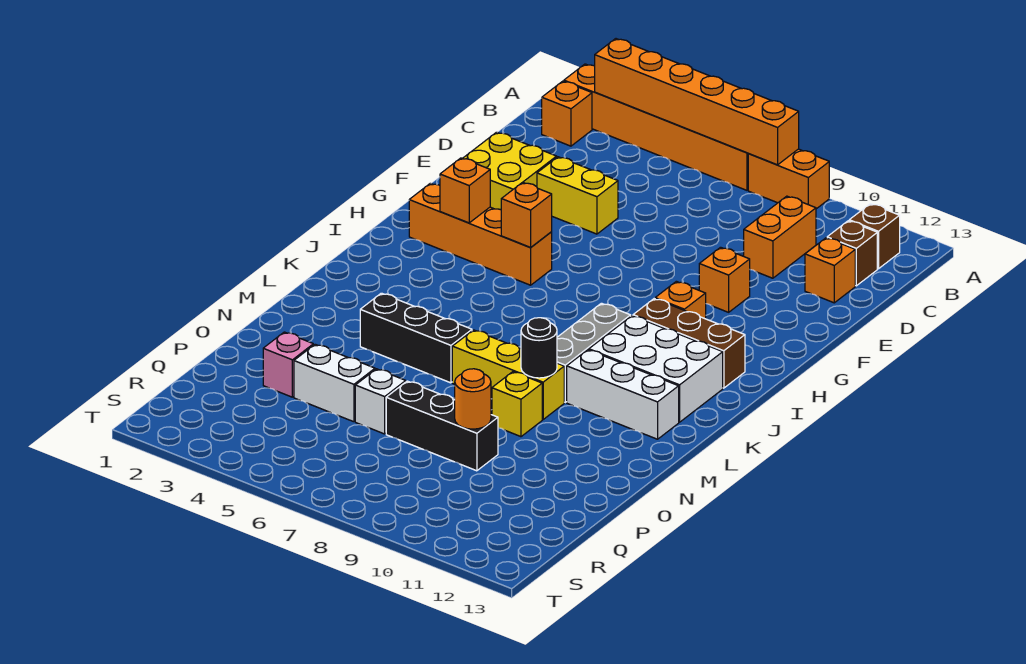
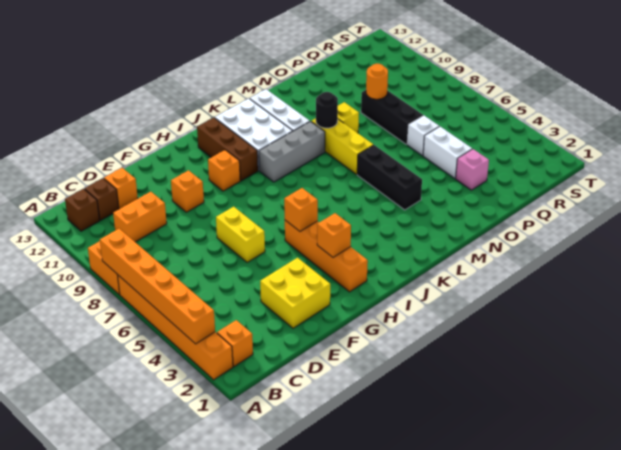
yellow 1x2 brick [537,157,618,234] -> yellow 1x2 brick moved to [216,207,265,262]

